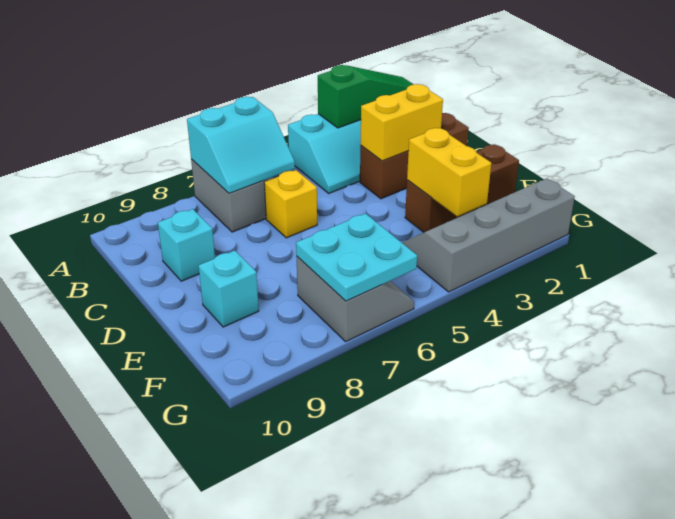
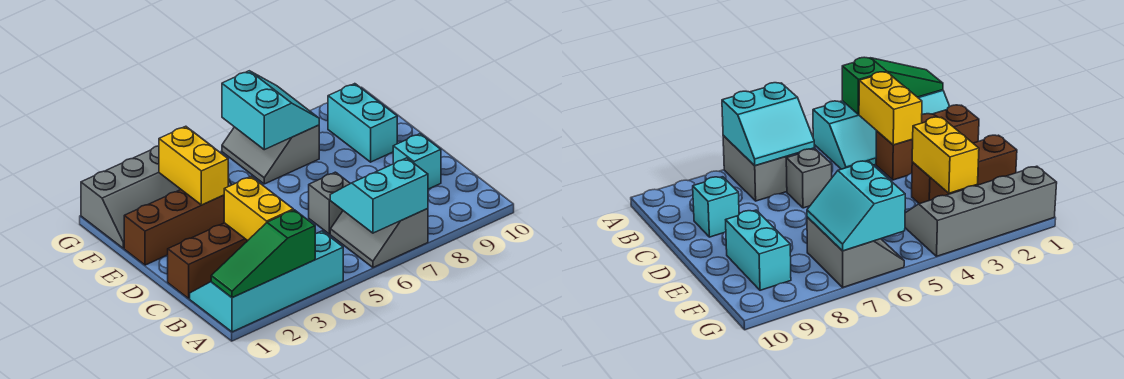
yellow 1x2 brick [360,84,443,161] -> yellow 1x2 brick turned to [224,177,293,241]
yellow 1x1 brick [264,170,317,238] -> grey 1x1 brick [309,172,350,234]
cyan 1x1 brick [198,250,259,327] -> cyan 1x2 brick [328,84,397,162]
cyan 2x2 plate [296,213,417,301] -> cyan 2x2 slope [222,71,319,150]

